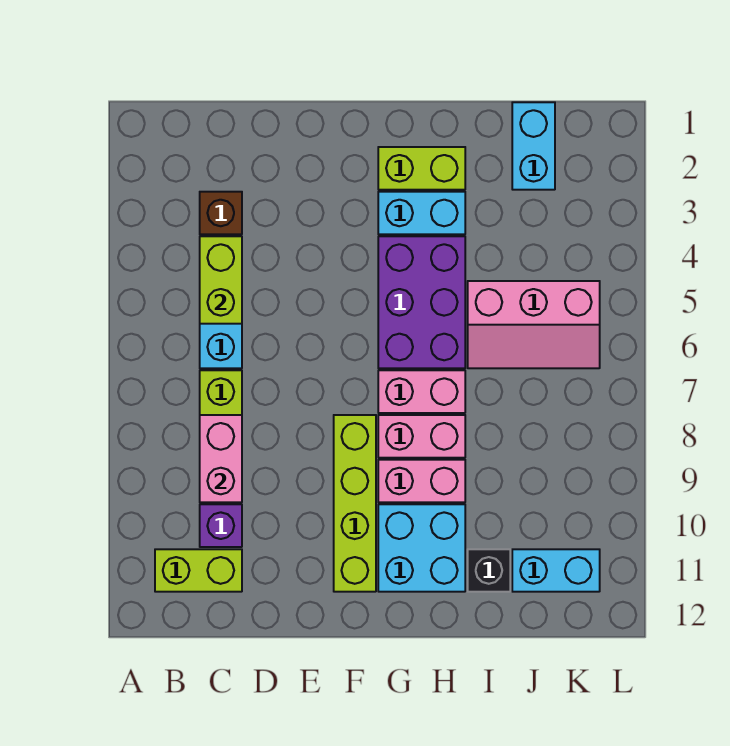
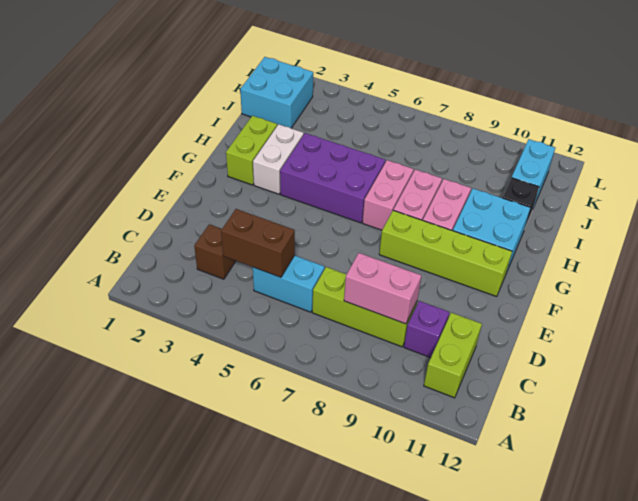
lime 1x2 brick [200,236,242,324] -> brown 1x2 brick [221,209,295,277]
cyan 1x2 brick [378,192,465,234] -> white 1x2 brick [253,124,304,194]
pink 2x3 slope [468,281,600,368] -> none
cyan 1x2 brick [512,102,555,190] -> cyan 2x2 brick [240,57,313,128]

